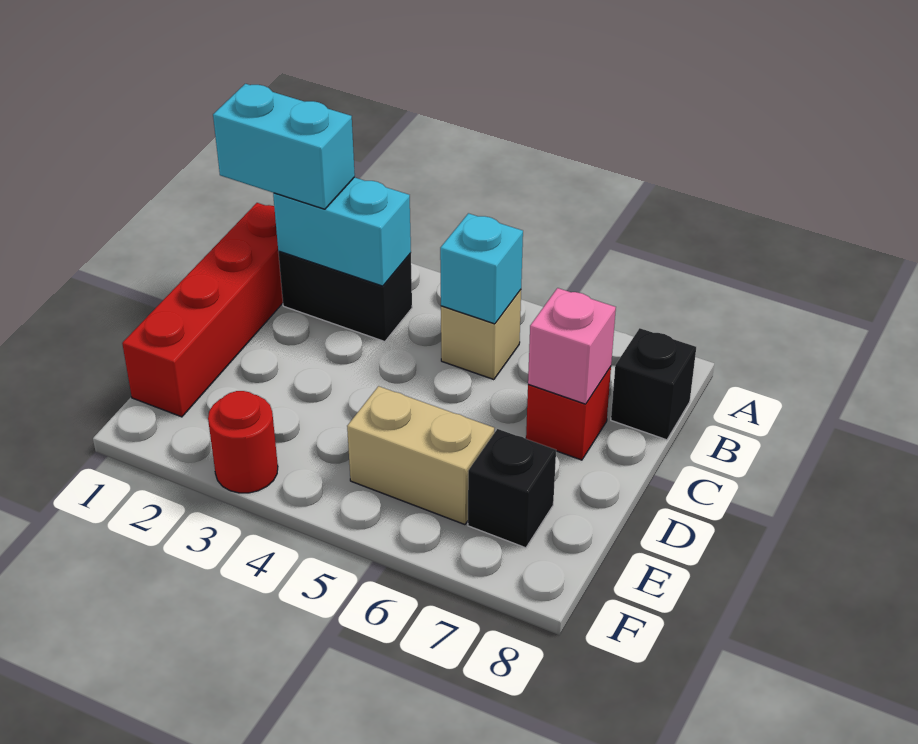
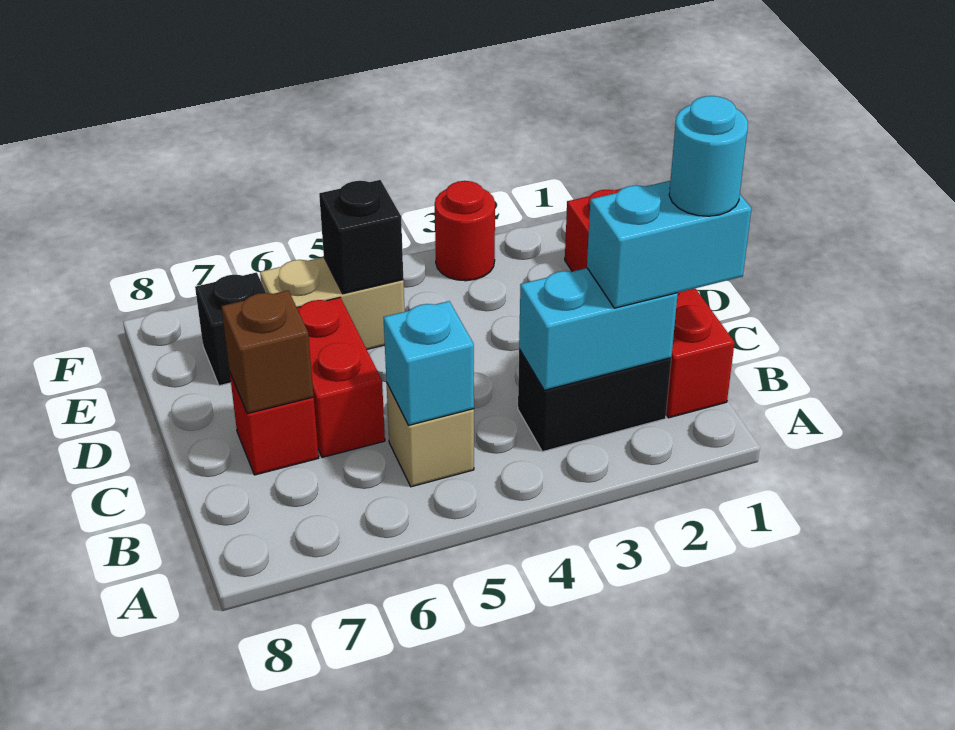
none -> cyan 1x1 round brick [669,96,748,216]
black 1x1 brick [611,328,696,440] -> black 1x1 brick moved to [319,180,403,294]
none -> red 1x2 brick [297,297,385,458]
pink 1x1 brick [528,288,616,404] -> brown 1x1 brick [222,290,314,414]

